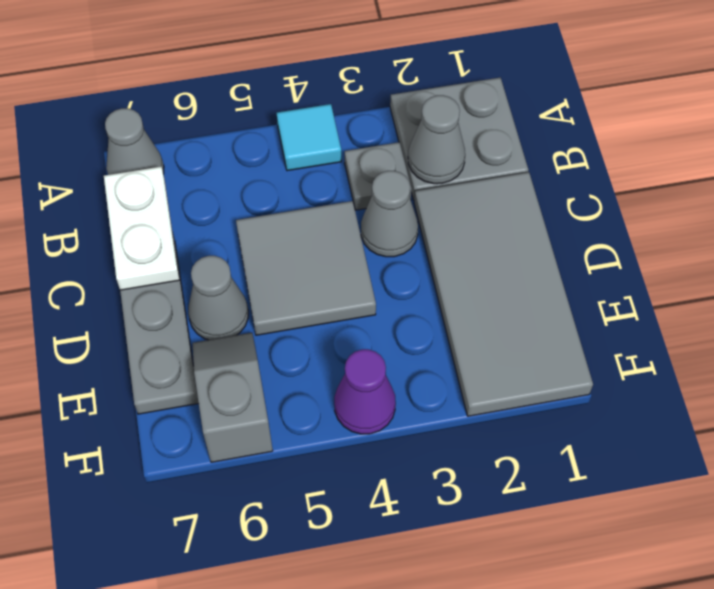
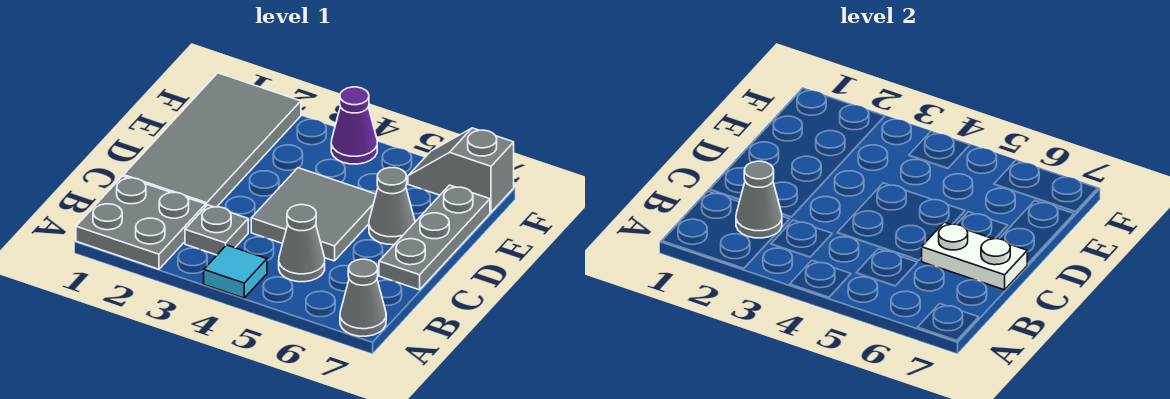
white 1x2 plate [104,167,179,290] -> white 1x2 plate turned to [922,222,1027,290]
grey 1x1 cone [361,171,418,257] -> grey 1x1 cone moved to [279,205,325,282]
grey 1x2 slope [192,333,273,462] -> grey 1x2 slope turned to [408,128,514,212]

